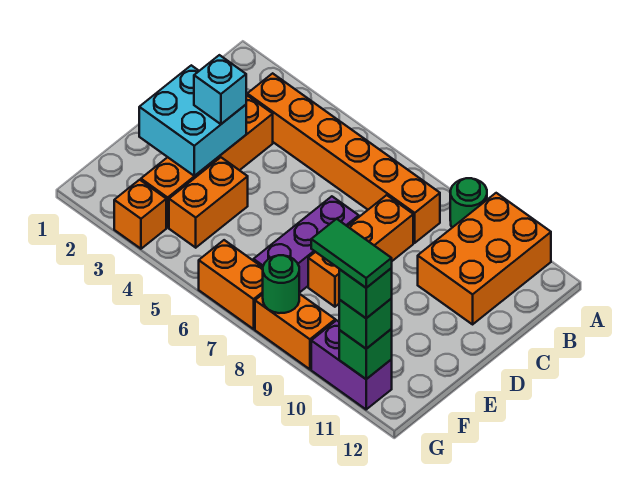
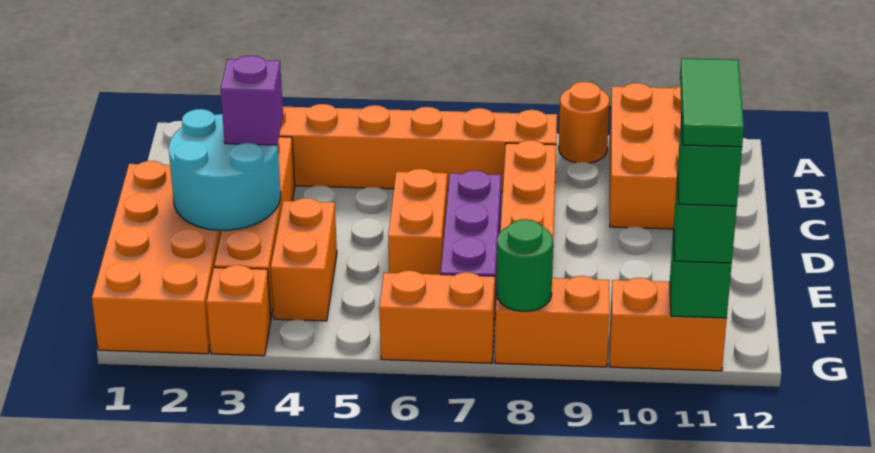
green 1x1 round brick [450,178,487,228] -> orange 1x1 round brick [559,82,609,163]
none -> orange 2x4 brick [92,161,222,354]
cyan 2x2 brick [139,65,246,176] -> cyan 2x2 round brick [169,109,281,230]
cyan 1x1 brick [194,55,246,124] -> purple 1x1 brick [220,55,283,145]
none -> orange 1x2 brick [388,169,447,274]
purple 1x2 brick [311,320,392,409] -> orange 1x2 brick [610,278,727,371]
green 1x2 tile [311,219,392,288] -> green 1x2 tile turned to [680,58,744,147]

